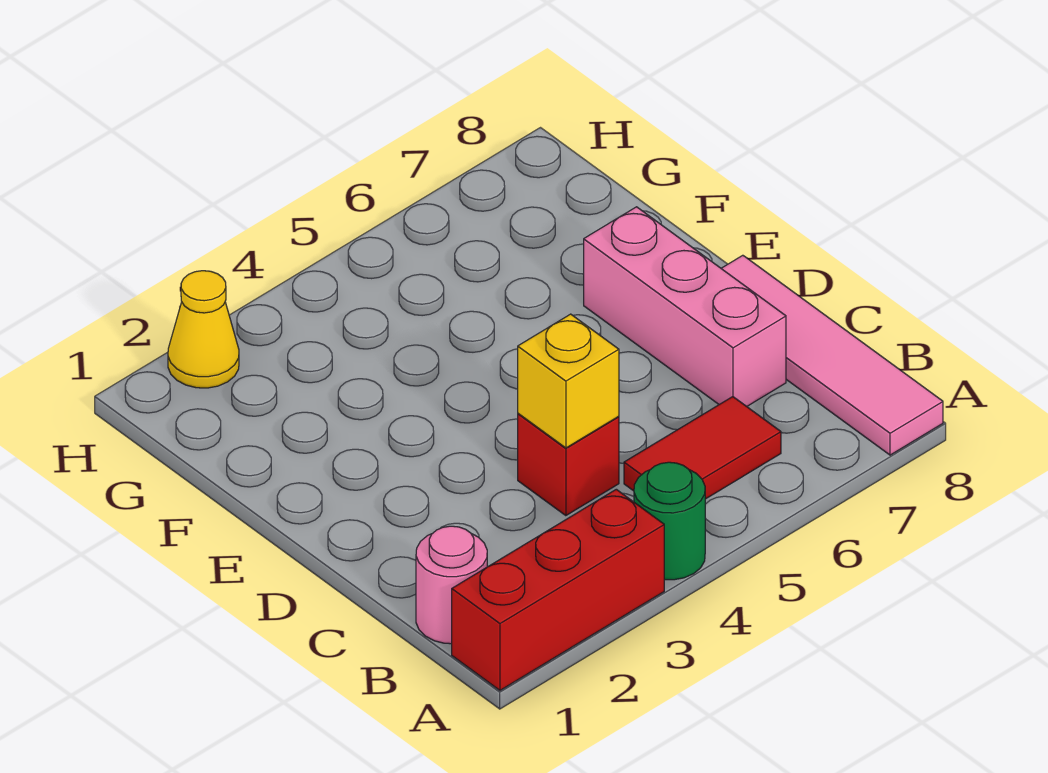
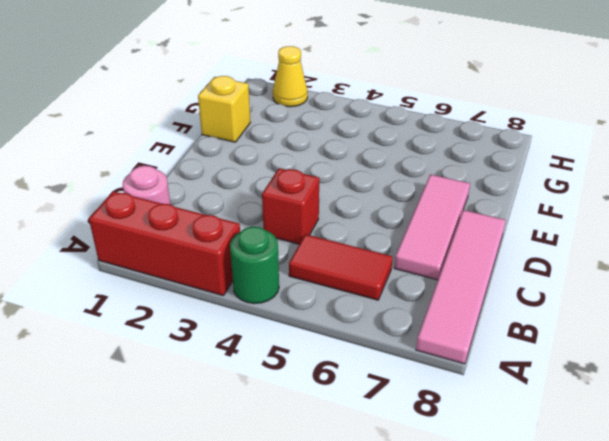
yellow 1x1 brick [518,314,619,448] -> yellow 1x1 brick moved to [198,76,250,142]
pink 1x3 brick [584,207,786,406] -> pink 1x3 tile [394,174,470,280]

